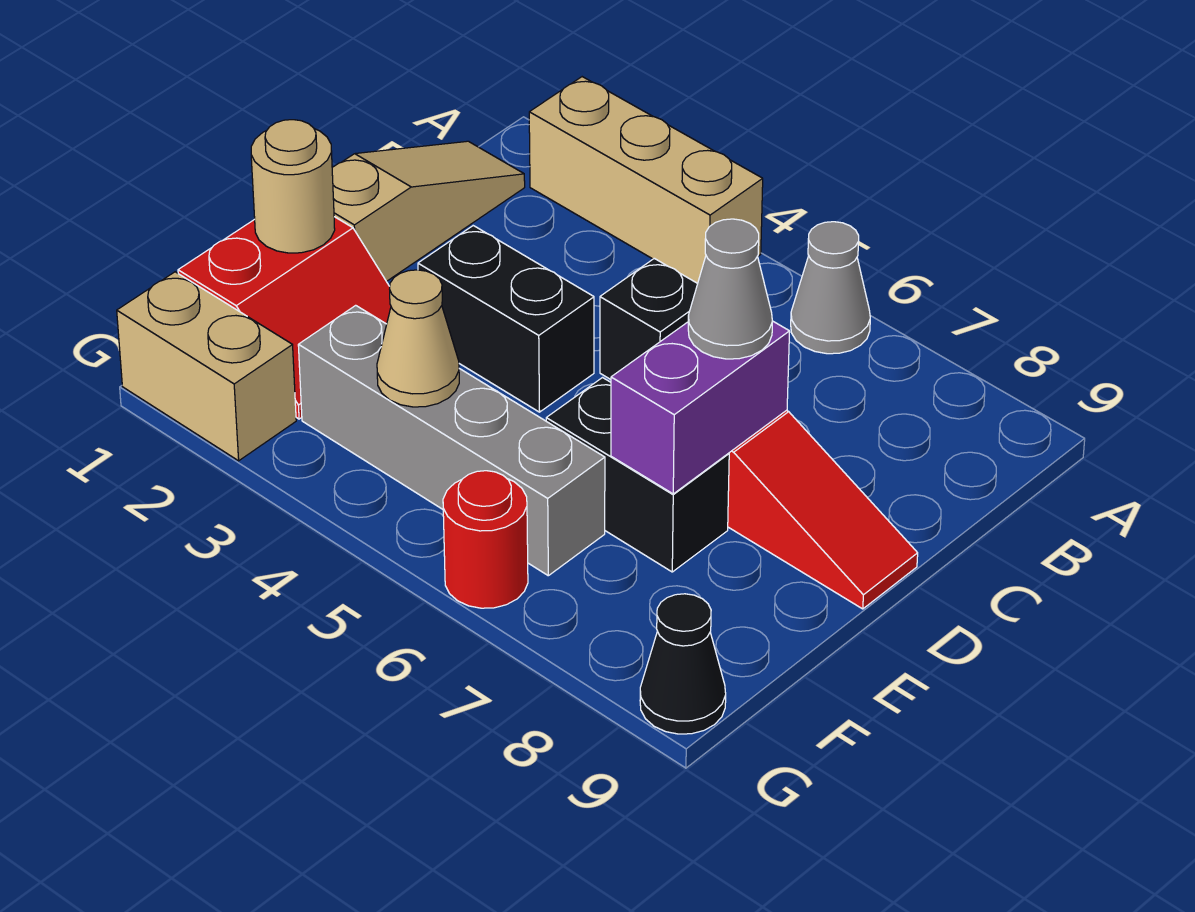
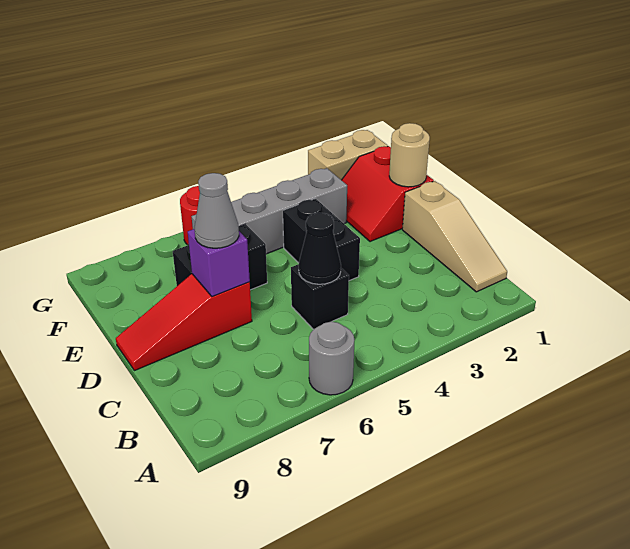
tan 1x3 brick [529,77,763,283] -> none
grey 1x1 cone [791,222,870,354] -> grey 1x1 round brick [309,322,354,395]
black 1x2 brick [418,226,594,412] -> black 1x2 brick turned to [283,198,360,281]
purple 1x2 brick [611,321,790,494] -> purple 1x1 brick [188,229,250,297]
tan 1x1 cone [377,270,459,407] -> none
black 1x1 cone [640,594,726,734] -> black 1x1 cone moved to [299,213,341,284]

